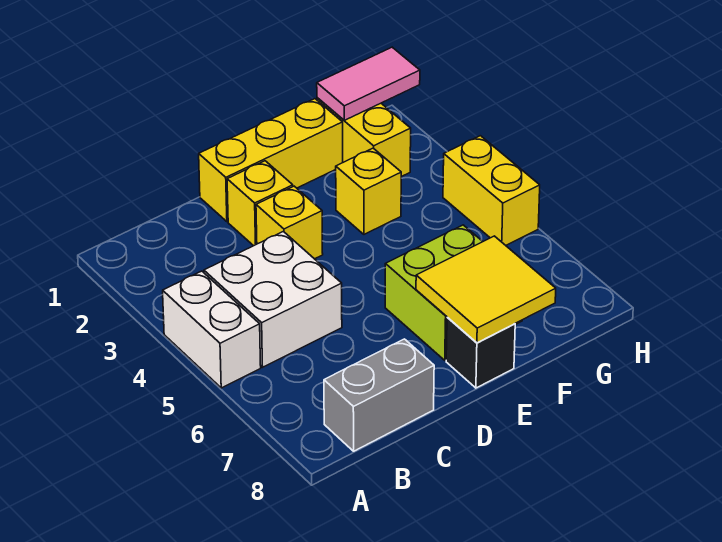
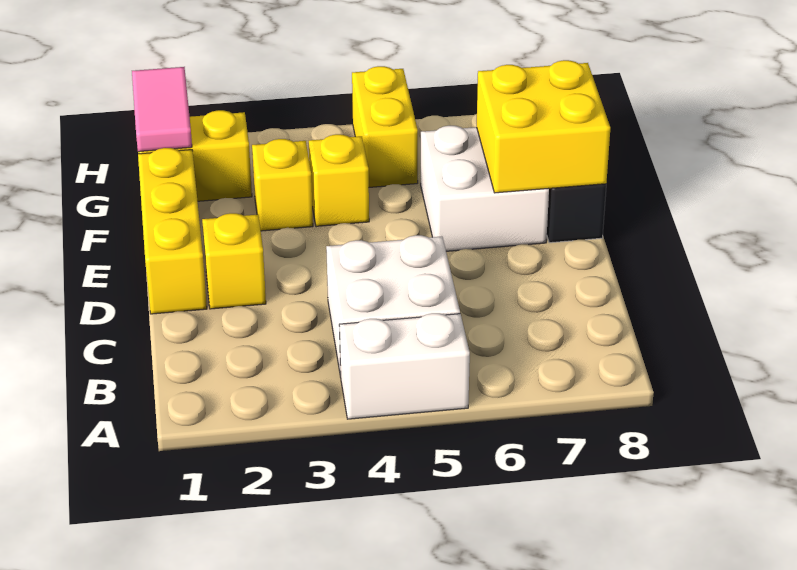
grey 1x2 brick [324,339,434,451] -> none
yellow 1x1 brick [256,186,323,259] -> yellow 1x1 brick moved to [309,134,369,226]
lime 2x2 brick [385,225,522,360] -> white 2x2 brick [421,126,549,251]
yellow 2x2 tile [416,236,556,343] -> yellow 2x2 brick [477,60,610,193]
yellow 1x2 brick [443,136,540,245] -> yellow 1x2 brick turned to [352,66,418,187]

